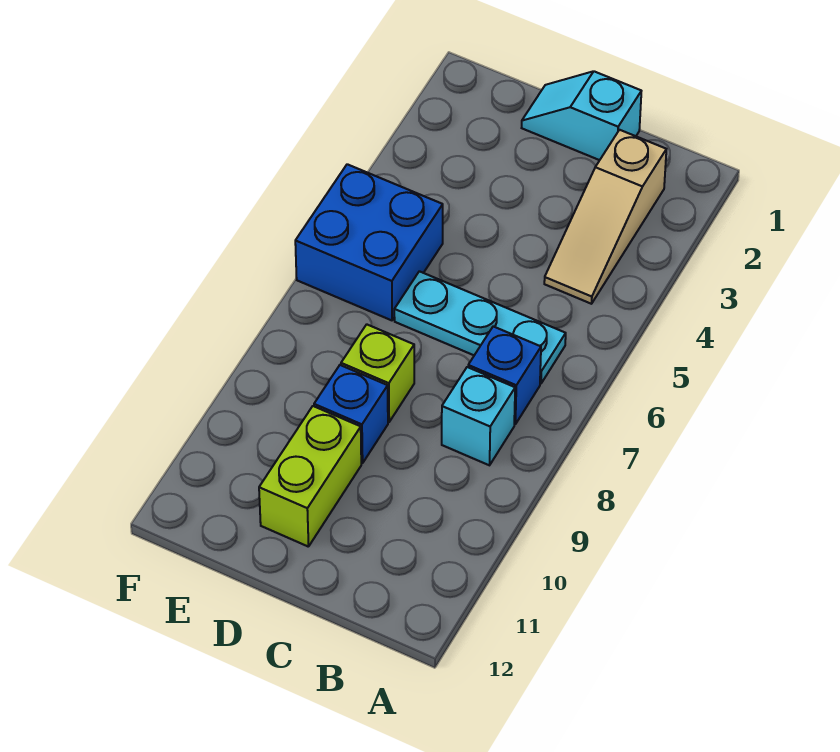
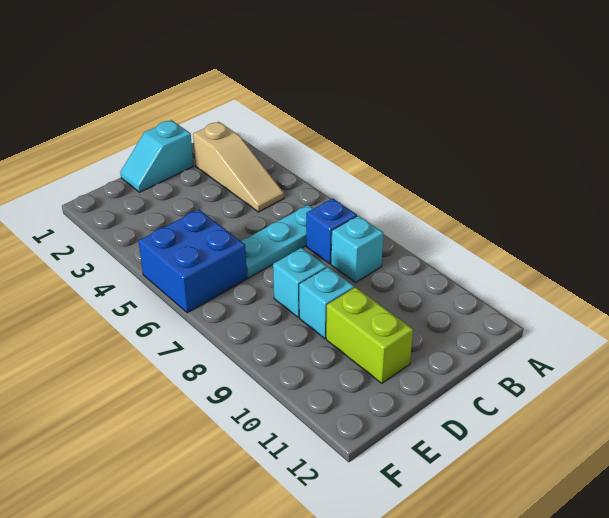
lime 1x1 brick [341,324,414,422] -> cyan 1x1 brick [273,248,327,317]
blue 1x1 brick [314,365,388,463] -> cyan 1x1 brick [299,267,354,339]

